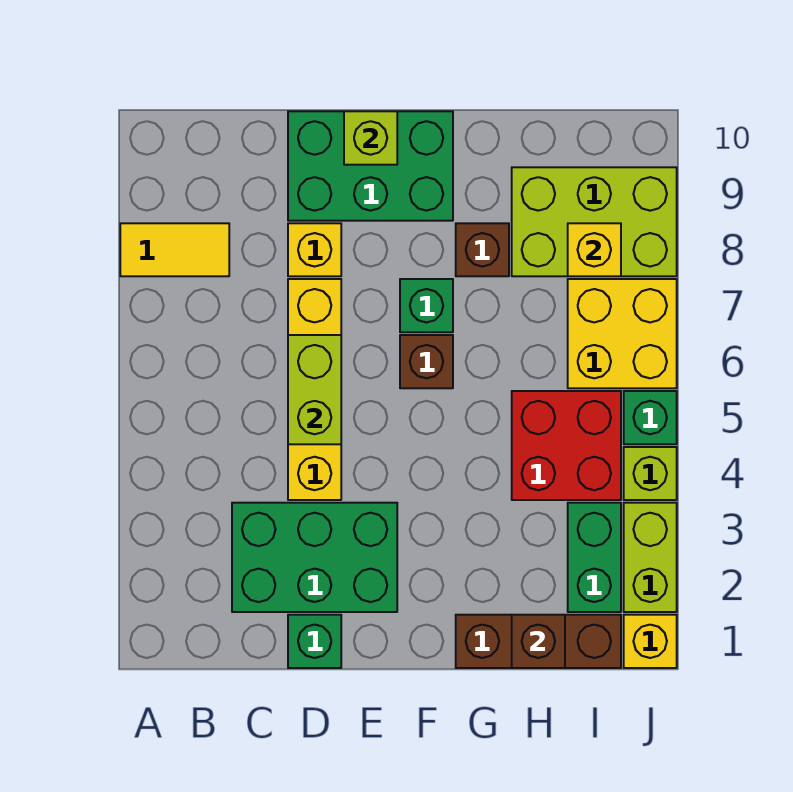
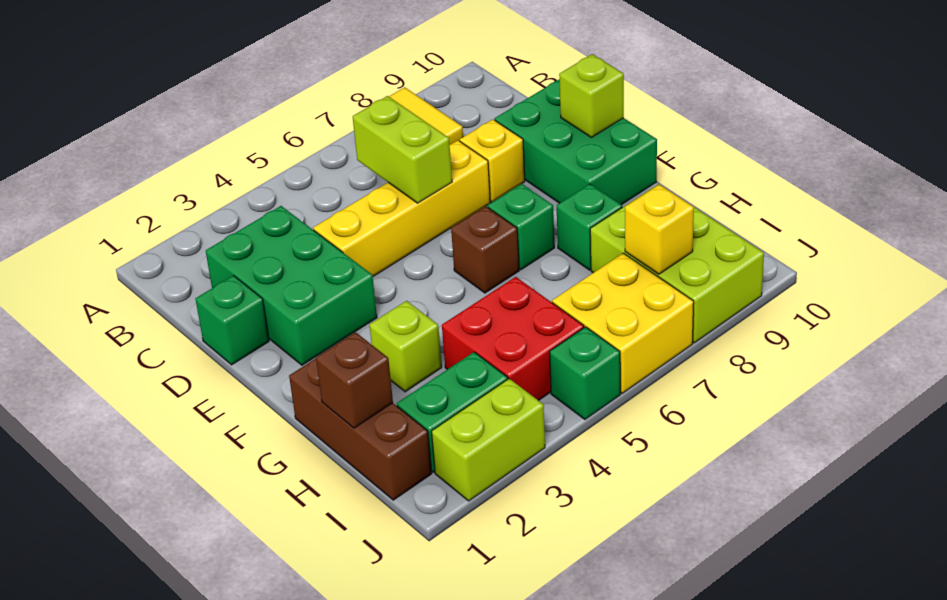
lime 1x2 brick [288,335,341,444] -> lime 1x2 brick turned to [353,96,452,203]
brown 1x1 brick [456,223,509,276] -> green 1x1 brick [557,184,622,270]
yellow 1x1 brick [624,615,677,668] -> none
lime 1x1 brick [624,447,677,500] -> lime 1x1 brick moved to [370,301,442,392]

